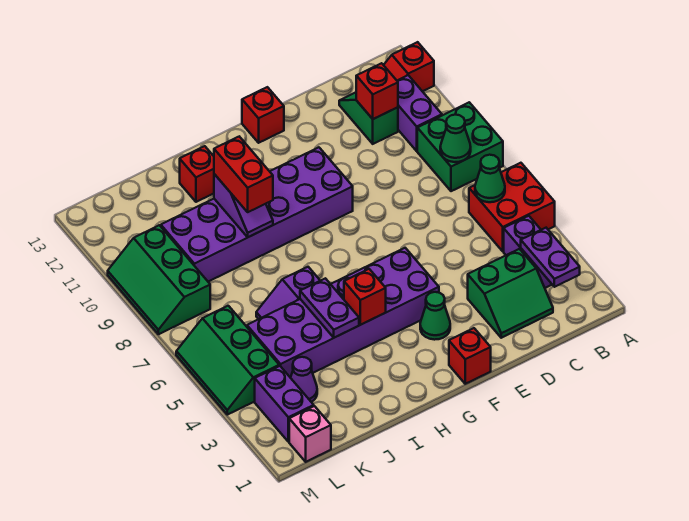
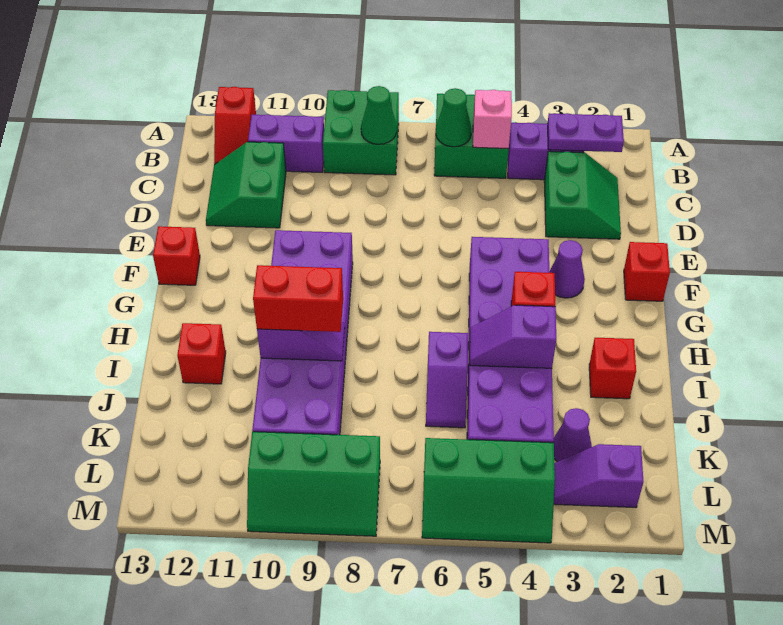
red 2x2 brick [469,163,555,251] -> green 2x2 brick [434,94,509,178]
green 1x2 slope [339,93,398,144] -> green 2x2 slope [206,142,286,228]
red 1x1 brick [356,63,398,119] -> red 1x1 brick moved to [589,338,636,399]
green 1x1 cone [420,292,450,340] -> purple 1x1 cone [549,240,585,298]
purple 1x2 plate [300,278,359,338] -> purple 1x2 slope [470,305,556,368]
pink 1x1 brick [289,406,331,462] -> pink 1x1 brick moved to [473,90,512,149]
purple 1x2 brick [255,366,314,442] -> purple 1x2 slope [554,444,643,508]

